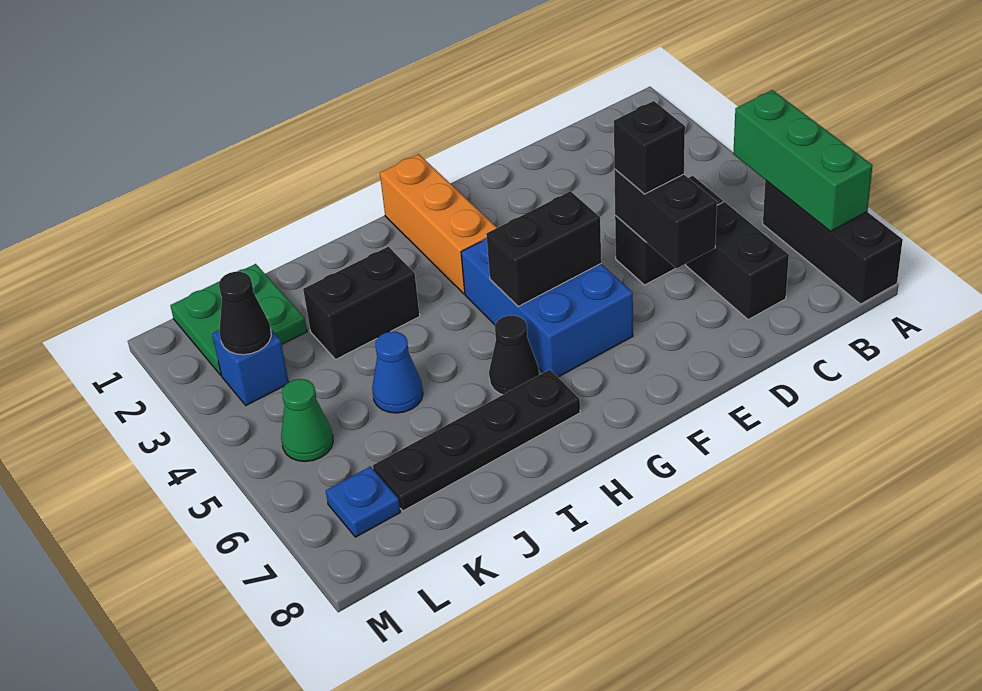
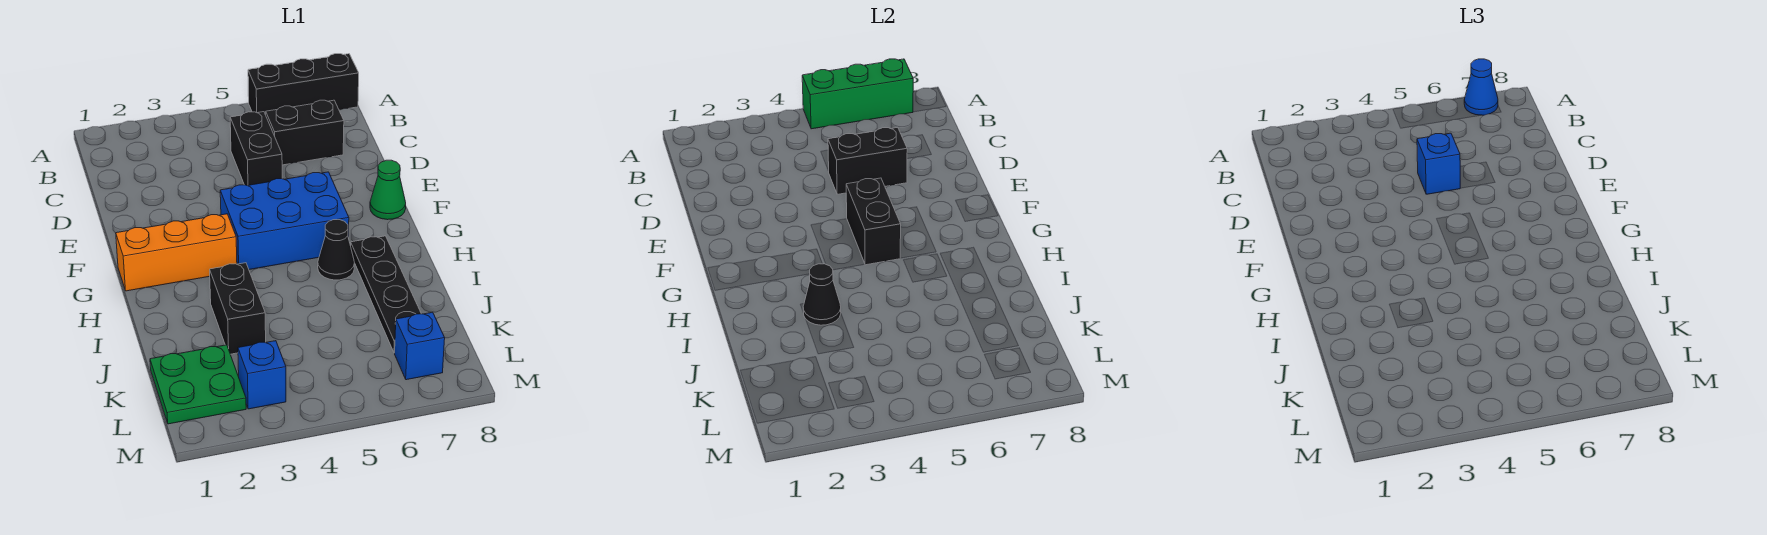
black 1x1 brick [614,101,685,194] -> blue 1x1 brick [1417,133,1460,194]
blue 1x1 cone [372,332,423,413] -> blue 1x1 cone moved to [1464,59,1498,115]
black 1x1 cone [219,272,271,355] -> black 1x1 cone moved to [803,264,841,325]
green 1x1 cone [281,379,333,462] -> green 1x1 cone moved to [370,160,406,220]
blue 1x1 plate [326,466,400,537] -> blue 1x1 brick [395,312,445,380]

